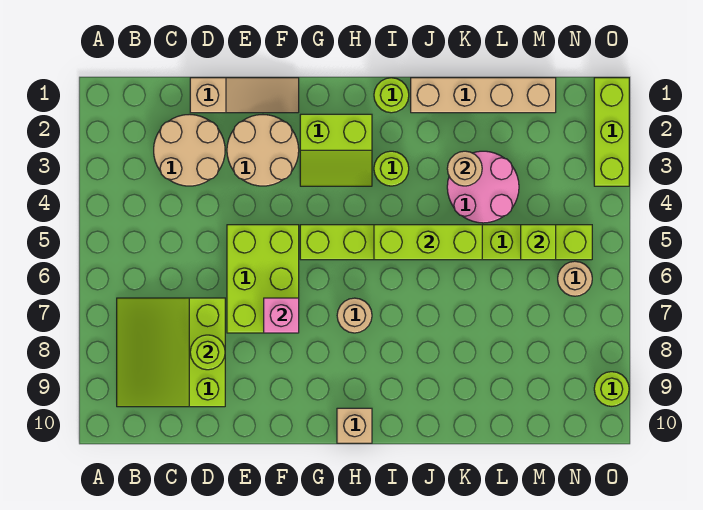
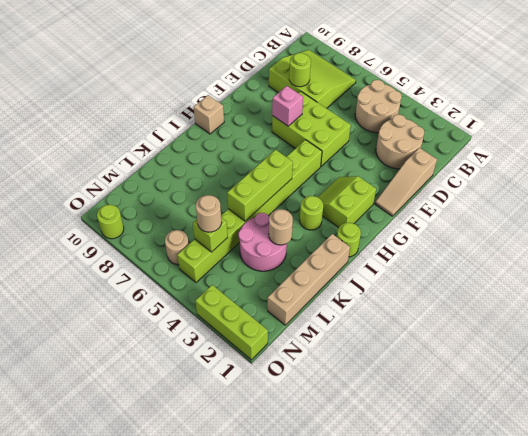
tan 2x2 round brick [227,115,299,186] -> tan 2x2 round brick moved to [355,80,402,133]
tan 1x1 round brick [337,298,372,333] -> tan 1x1 round brick moved to [196,195,222,232]

